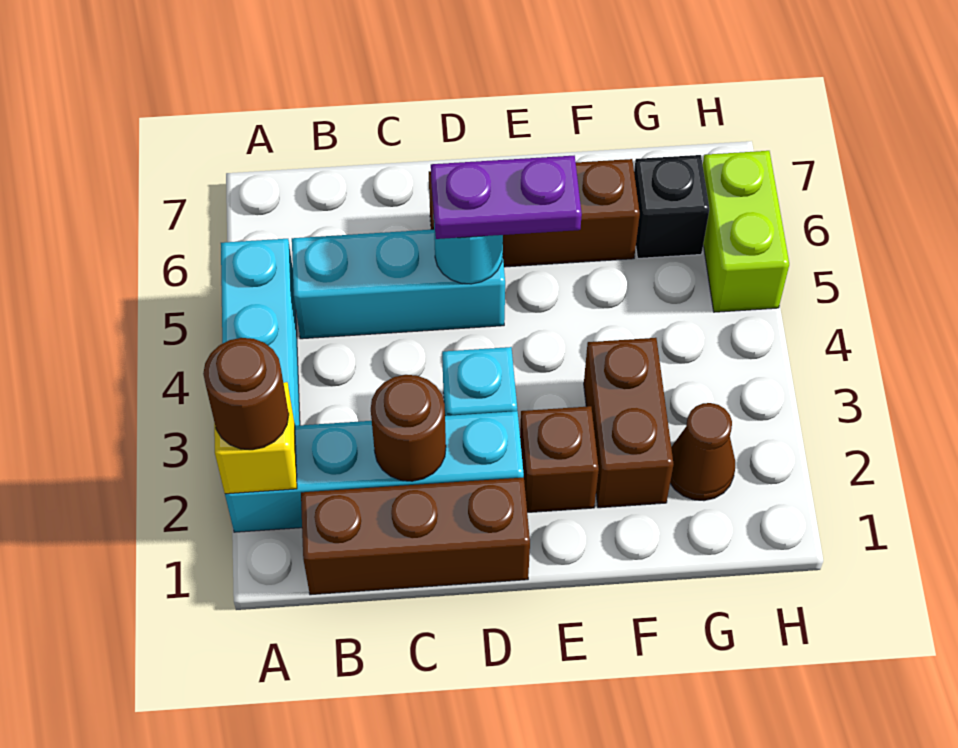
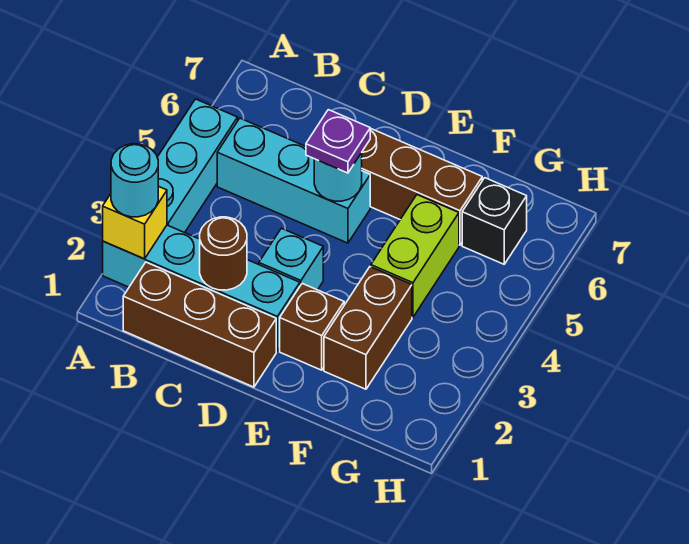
brown 1x1 round brick [203,338,289,450] -> cyan 1x1 round brick [111,144,158,217]
purple 1x2 plate [431,156,582,239] -> purple 1x1 plate [306,110,370,173]
brown 1x1 cone [670,403,735,501] -> none
lime 1x2 brick [703,151,789,312] -> lime 1x2 brick moved to [371,195,459,317]

